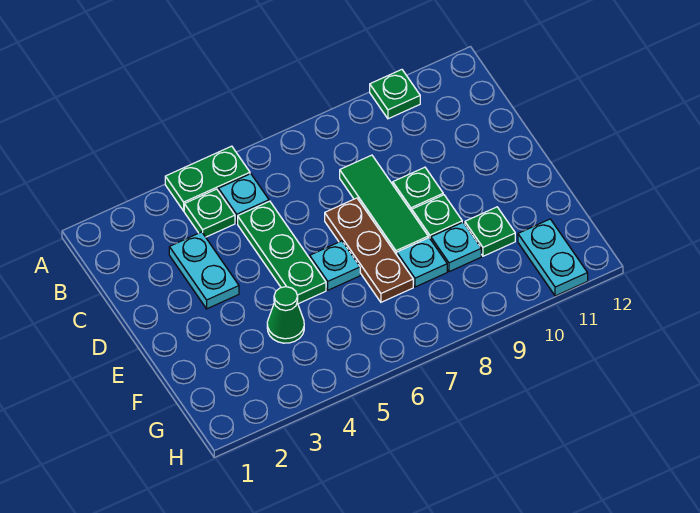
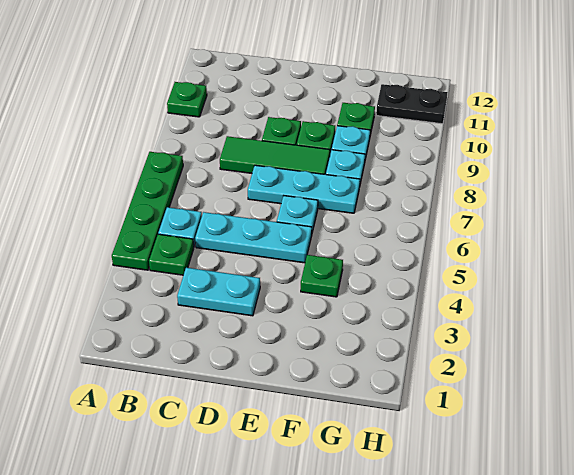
green 1x2 plate [165,146,250,211] -> green 1x4 plate [112,152,183,270]
green 1x3 plate [238,201,326,304] -> cyan 1x3 plate [195,212,312,263]
brown 1x3 plate [325,198,413,302] -> cyan 1x3 plate [248,165,360,213]
green 1x1 cone [267,287,304,343] -> green 1x1 plate [301,255,343,297]
cyan 1x2 plate [518,219,588,296] -> black 1x2 plate [376,84,448,124]

